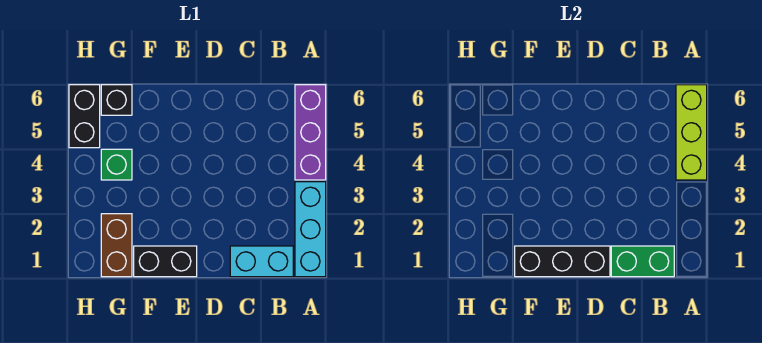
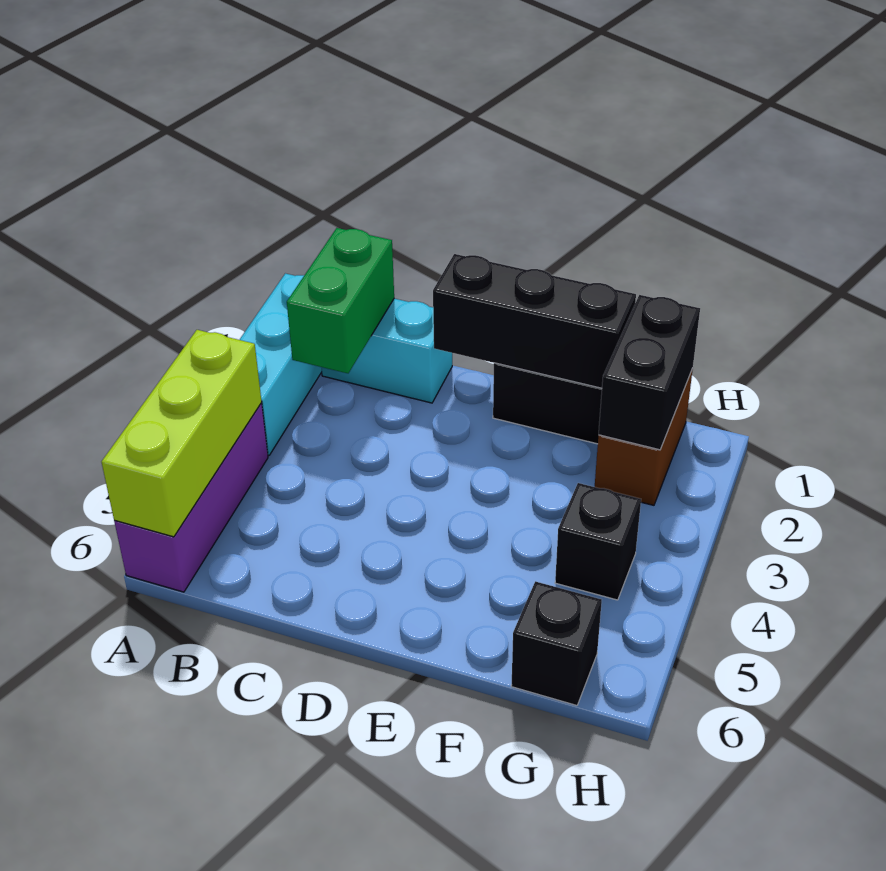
green 1x2 brick [611,246,674,277] -> green 1x2 brick turned to [287,228,394,373]
green 1x1 brick [101,149,132,180] -> black 1x1 brick [555,483,641,600]
black 1x2 brick [69,85,100,148] -> black 1x2 brick moved to [599,295,700,450]

